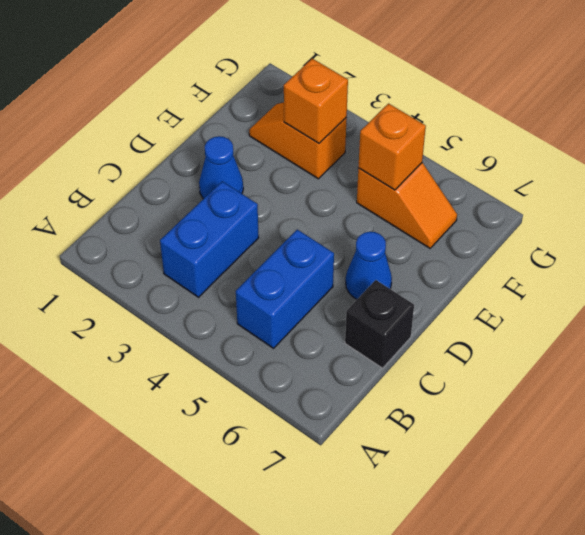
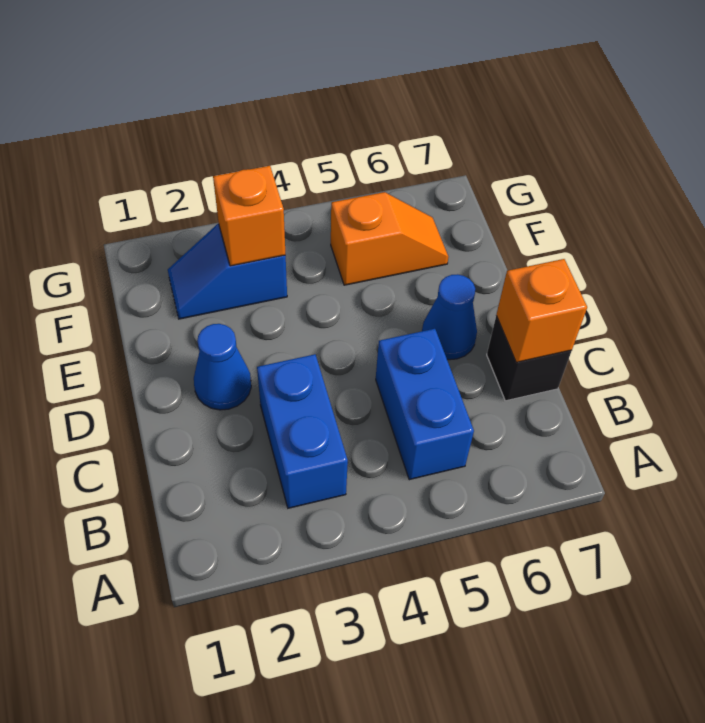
orange 1x2 slope [249,102,347,179] -> blue 1x2 slope [168,224,287,319]
orange 1x1 brick [358,104,426,190] -> orange 1x1 brick moved to [496,259,587,362]

